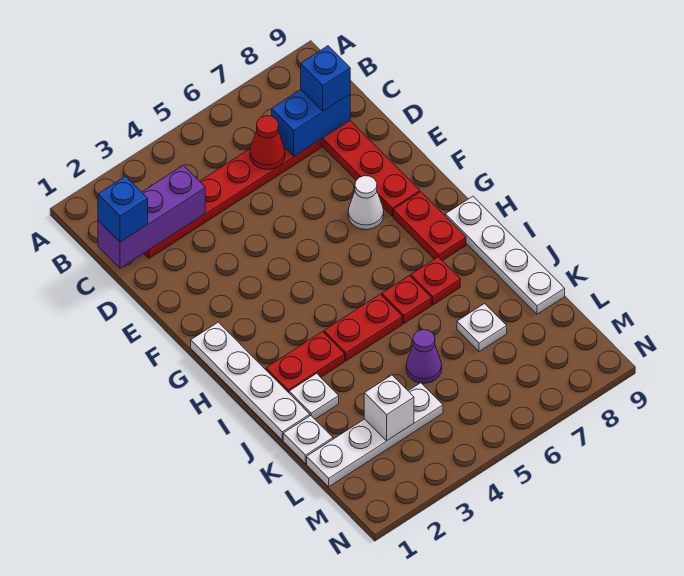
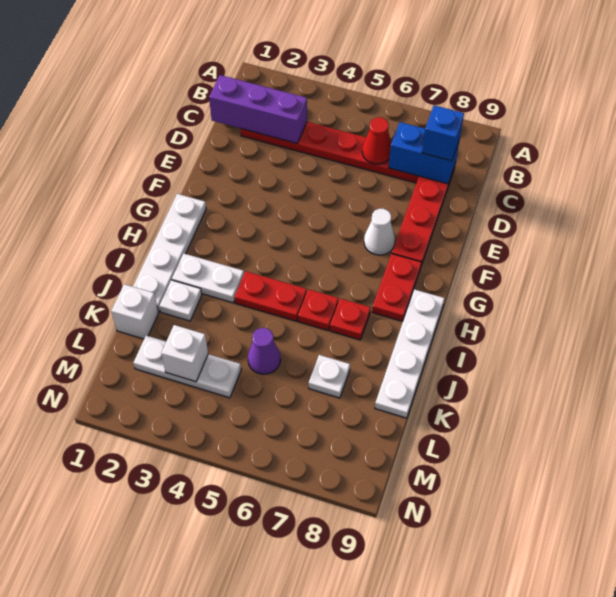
blue 1x1 brick [98,176,148,242] -> none
red 1x2 plate [266,332,345,393] -> white 1x2 plate [172,254,244,303]
white 1x1 plate [283,416,333,464] -> white 1x1 brick [111,284,158,339]
white 1x4 plate [307,383,443,487] -> white 1x3 plate [133,336,241,398]

